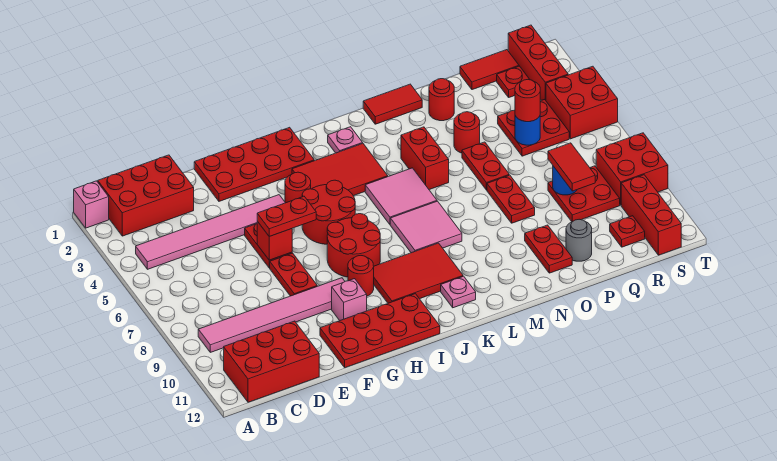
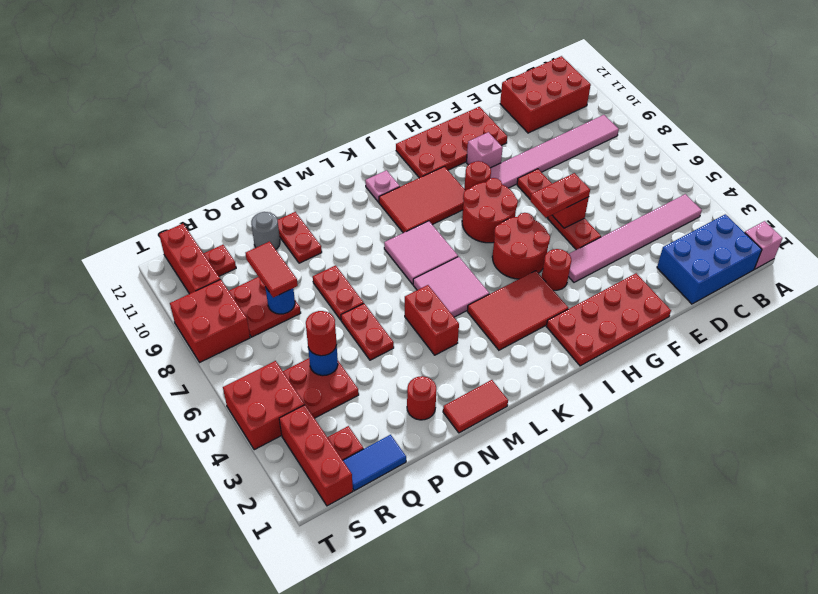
red 2x3 brick [98,155,194,236] -> blue 2x3 brick [657,214,762,304]
pink 1x1 plate [328,127,363,153] -> none
red 1x1 round brick [454,112,480,153] -> none
red 1x2 tile [460,50,519,90] -> blue 1x2 tile [343,435,406,491]

